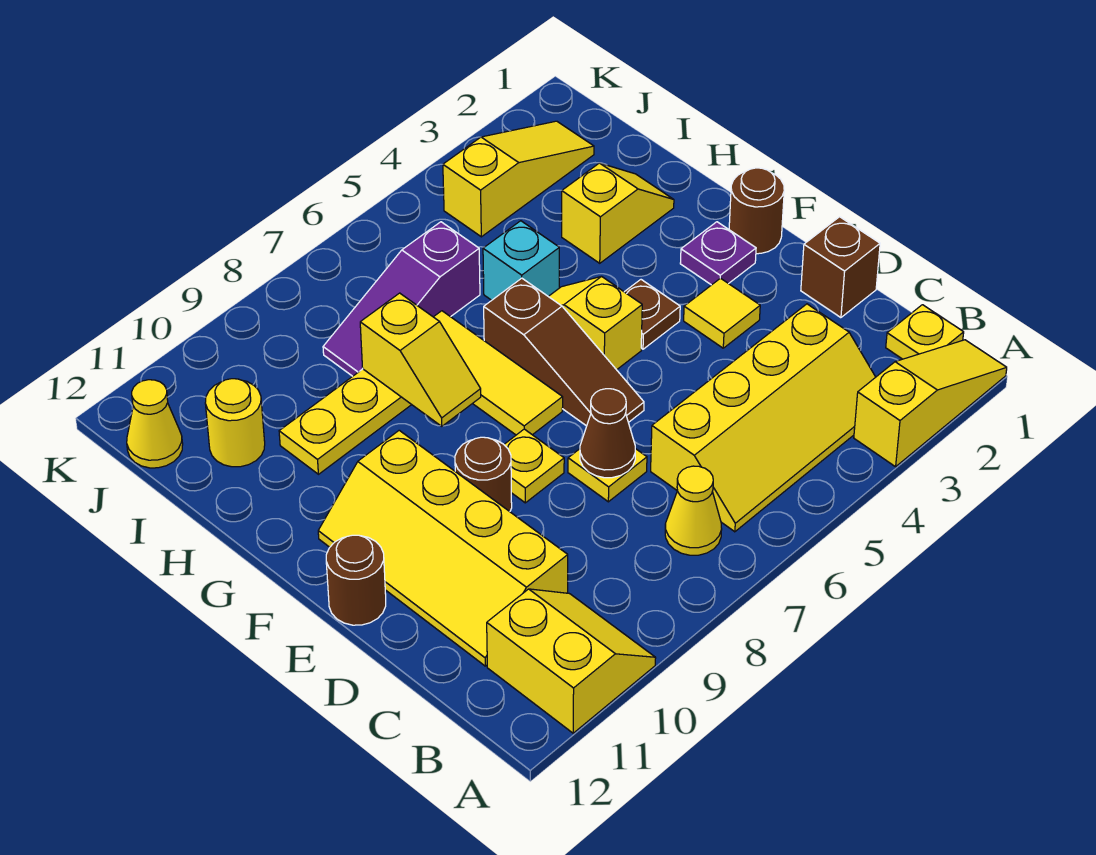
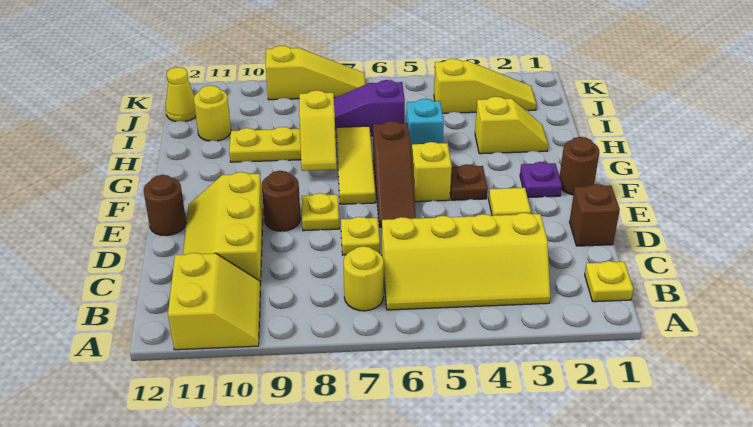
yellow 1x3 slope [854,340,1007,467] -> yellow 1x3 slope moved to [266,46,366,100]
yellow 1x1 cone [665,466,722,555] -> yellow 1x1 round brick [343,246,384,311]
yellow 2x4 slope [318,430,568,666] -> yellow 2x3 slope [183,172,263,285]
brown 1x1 cone [580,389,635,478] -> none

